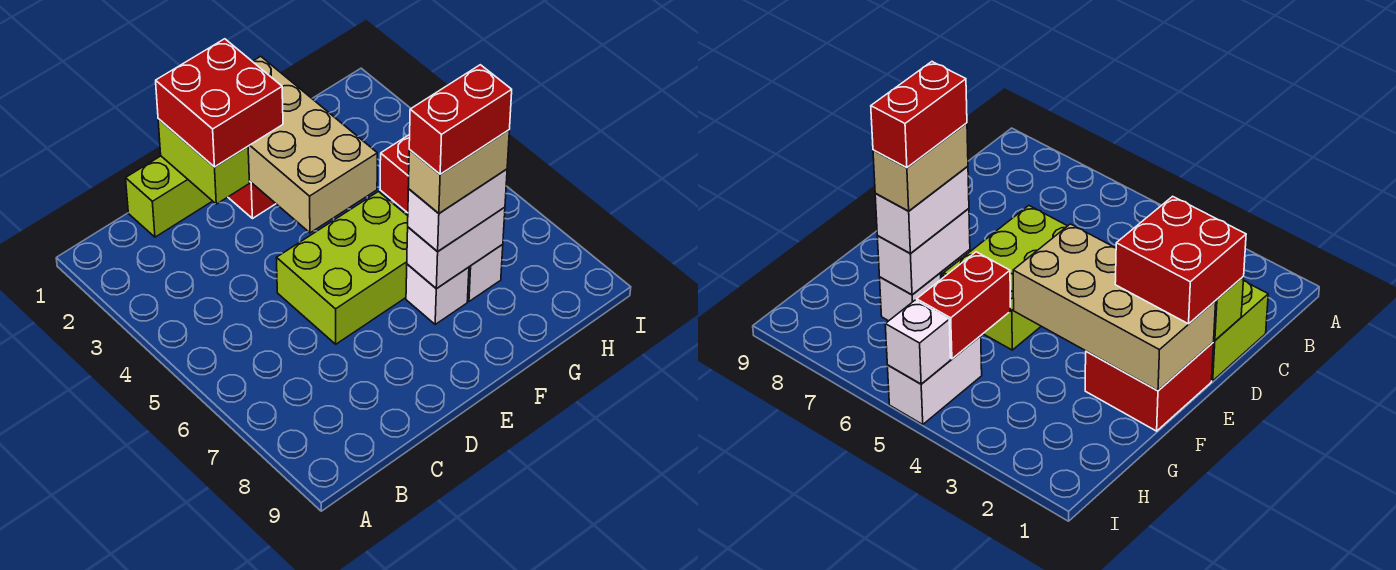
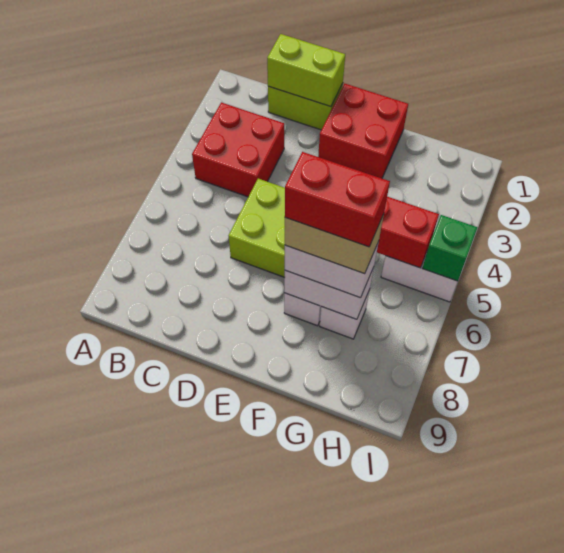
lime 1x2 brick [158,119,250,204] -> lime 1x2 brick turned to [267,34,345,107]
red 2x2 brick [156,39,283,167] -> red 2x2 brick moved to [192,102,284,197]
tan 2x4 brick [248,56,377,233] -> none
white 1x1 brick [885,300,951,384] -> green 1x1 brick [422,215,477,281]

